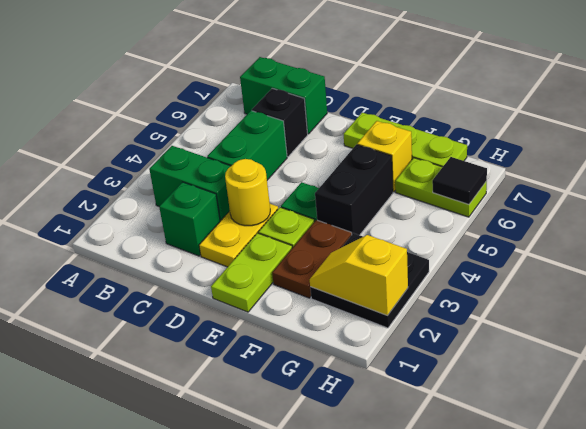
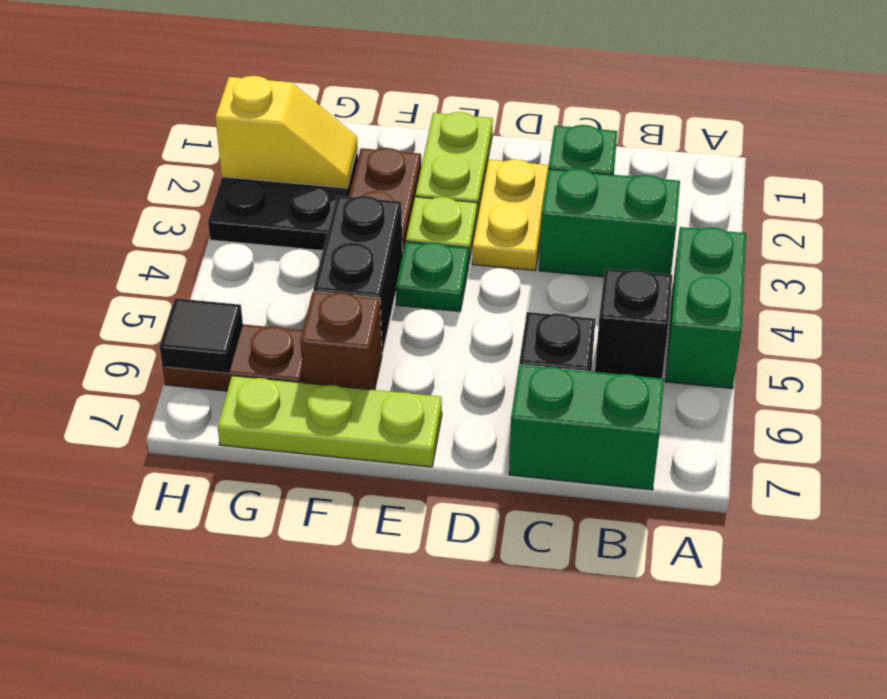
none -> black 1x1 brick [595,269,672,378]
green 1x2 brick [207,111,287,180] -> green 1x2 brick moved to [665,227,746,389]
yellow 1x1 round brick [225,159,270,226] -> none
yellow 1x1 brick [357,121,412,192] -> brown 1x1 brick [300,292,382,390]
lime 1x2 plate [395,158,487,217] -> brown 1x2 plate [162,324,303,391]

